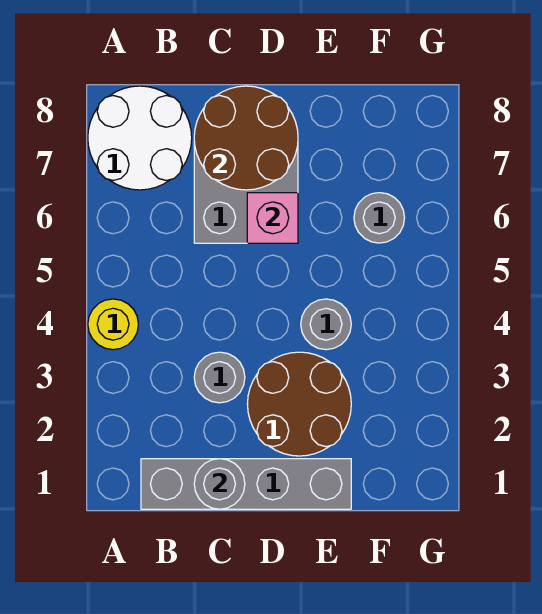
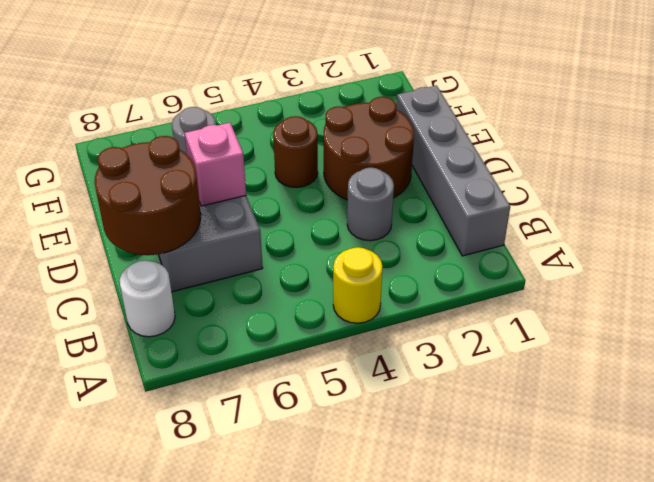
white 2x2 round brick [88,86,192,190] -> white 1x1 round brick [120,260,175,337]
grey 1x1 round brick [194,459,245,509] -> none
grey 1x1 round brick [301,299,351,350] -> brown 1x1 round brick [273,116,318,188]

